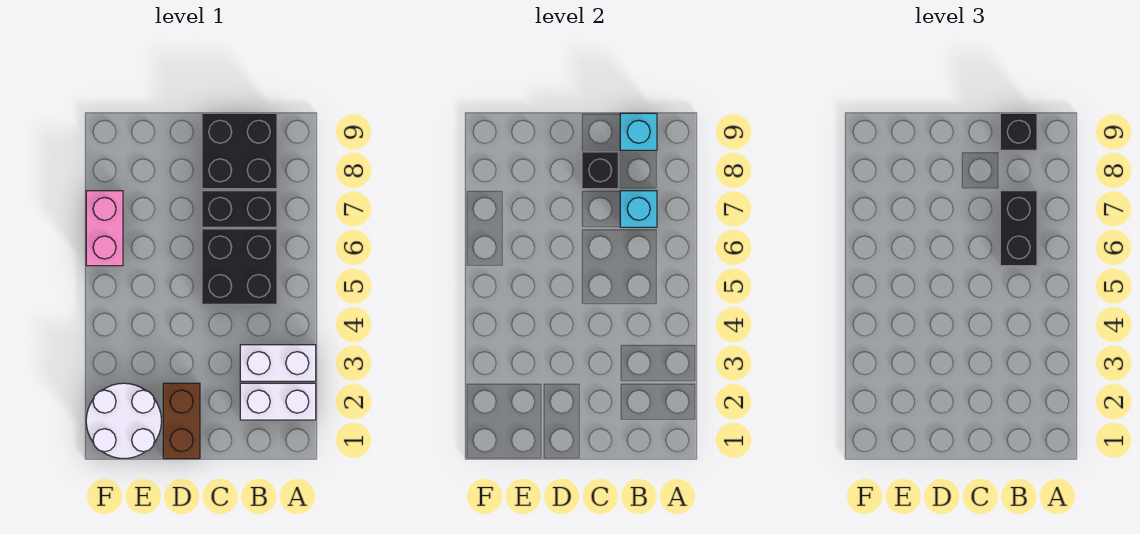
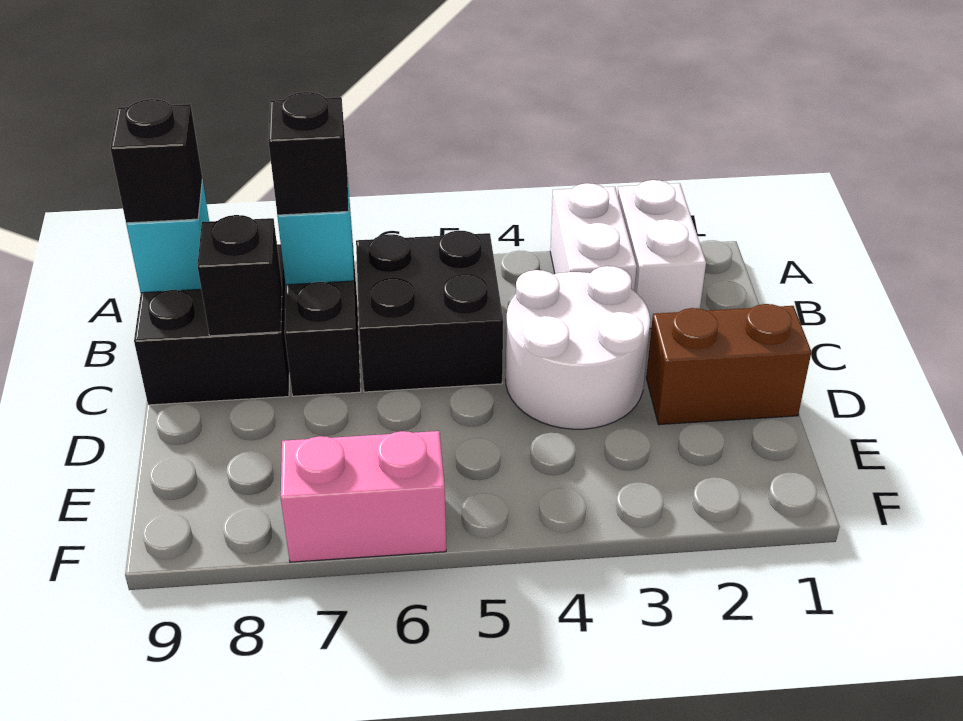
black 1x2 brick [1000,191,1037,266] -> black 1x1 brick [268,92,349,215]
white 2x2 round brick [86,383,161,459] -> white 2x2 round brick moved to [506,266,650,429]

